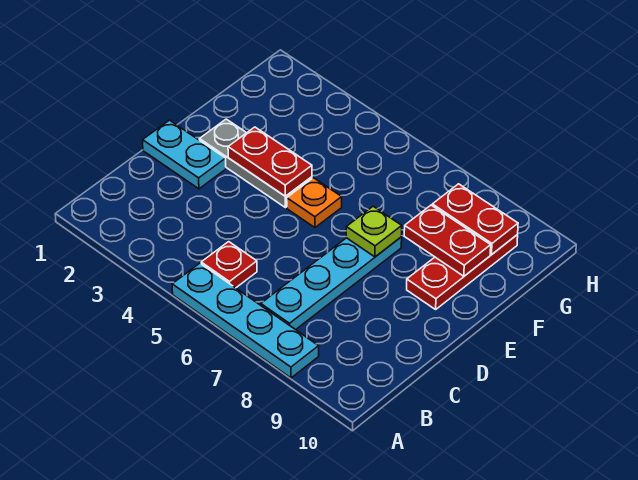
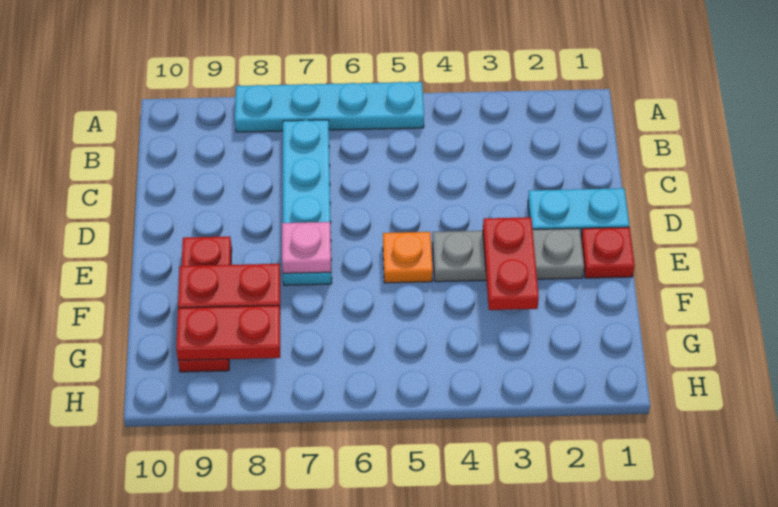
red 1x1 plate [201,242,257,288] -> red 1x1 plate moved to [581,227,635,278]
red 1x2 plate [228,127,312,196] -> red 1x2 plate turned to [483,217,539,310]
lime 1x1 plate [346,206,402,257] -> pink 1x1 plate [282,222,331,273]

